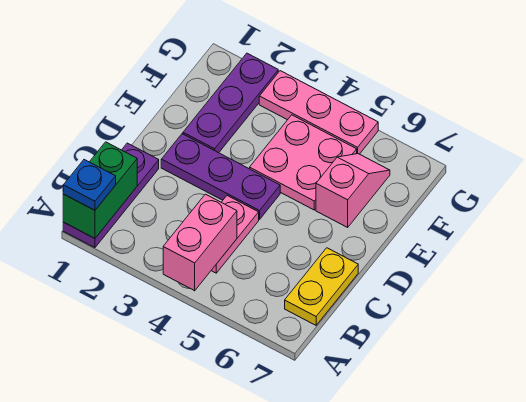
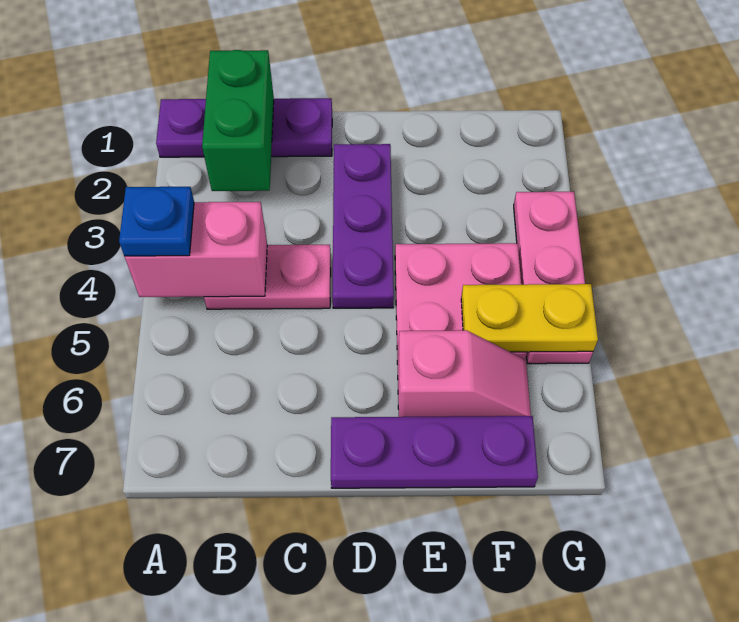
green 1x2 brick [63,142,137,238] -> green 1x2 brick turned to [202,50,274,191]
blue 1x1 plate [63,160,116,210] -> blue 1x1 plate moved to [119,187,194,256]
yellow 1x2 plate [285,248,358,325] -> yellow 1x2 plate moved to [461,284,598,352]
purple 1x3 plate [183,53,278,153] -> purple 1x3 plate moved to [331,416,538,488]

